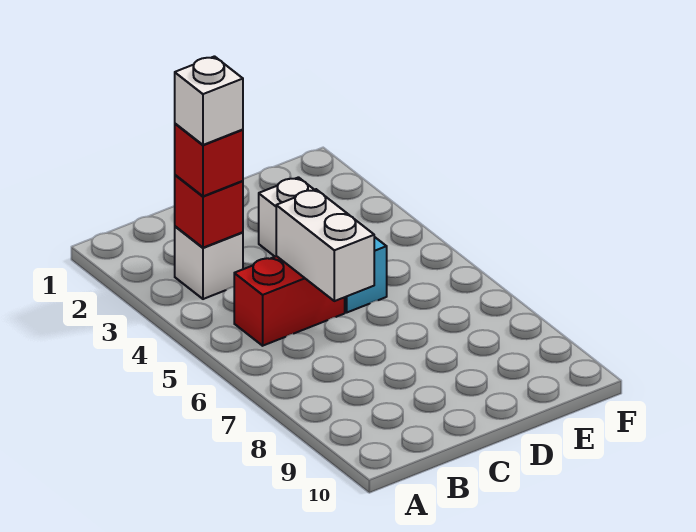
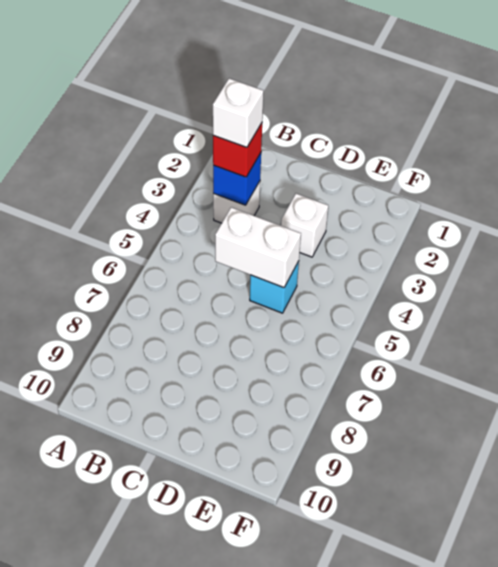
red 1x1 brick [175,175,243,248] -> blue 1x1 brick [213,153,261,205]
red 1x2 brick [234,256,345,346] -> none
white 1x2 brick [276,189,374,301] -> white 1x2 brick turned to [215,207,301,288]

